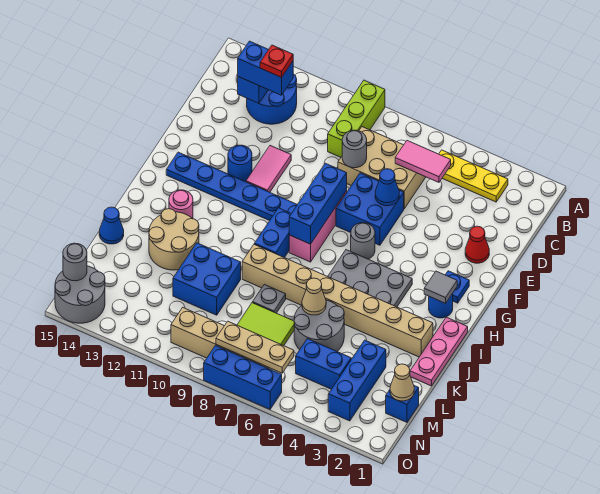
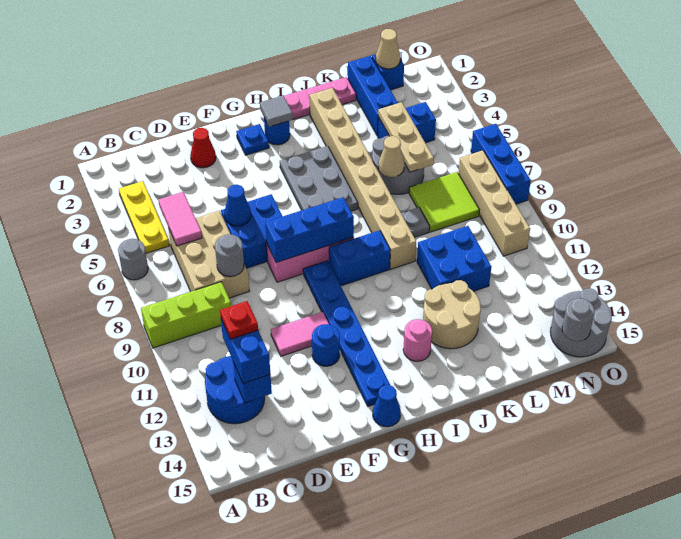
grey 1x1 round brick [351,223,375,259] -> grey 1x1 round brick moved to [118,239,148,280]
blue 1x1 cone [99,207,124,244] -> blue 1x1 cone moved to [373,385,401,427]
blue 1x3 brick [328,340,386,421] -> blue 1x3 brick turned to [348,56,398,136]
blue 1x2 brick [296,339,351,389] -> blue 1x2 brick turned to [378,102,436,143]
tan 1x3 plate [216,321,294,373] -> tan 1x3 plate moved to [378,102,434,172]

